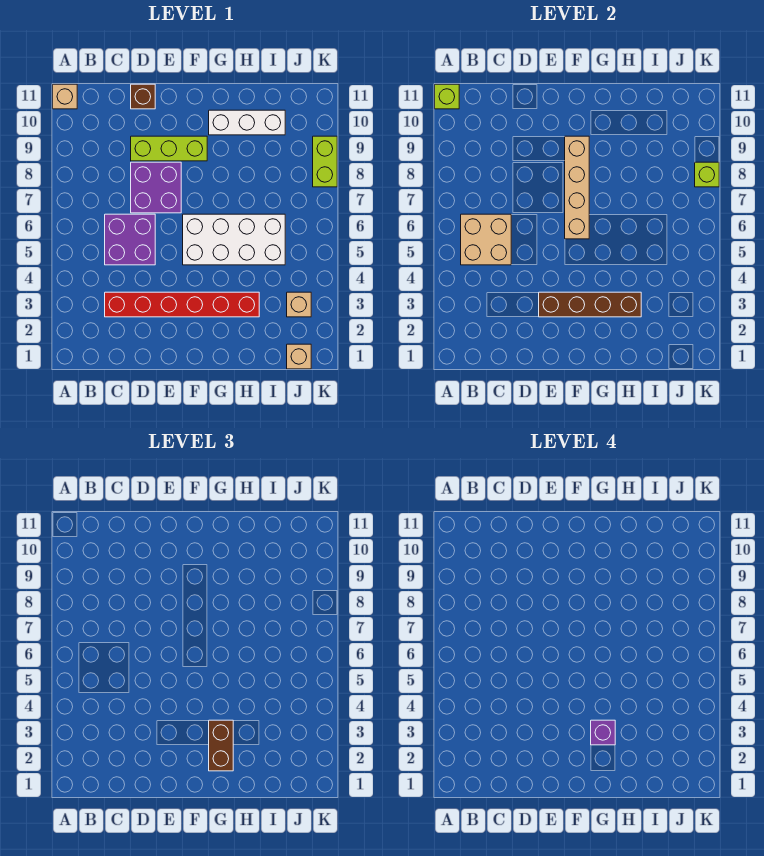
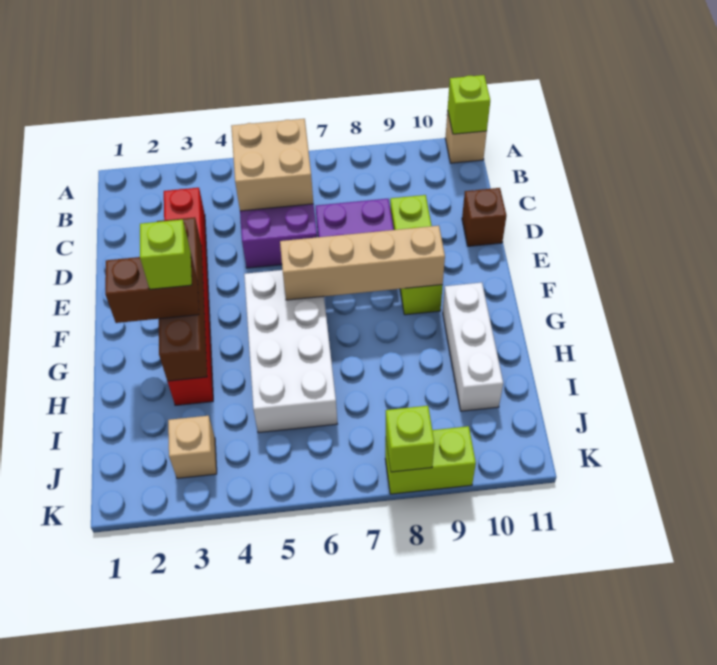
purple 1x1 brick [591,720,615,745] -> lime 1x1 brick [140,220,192,289]
tan 1x1 brick [287,344,311,369] -> none

